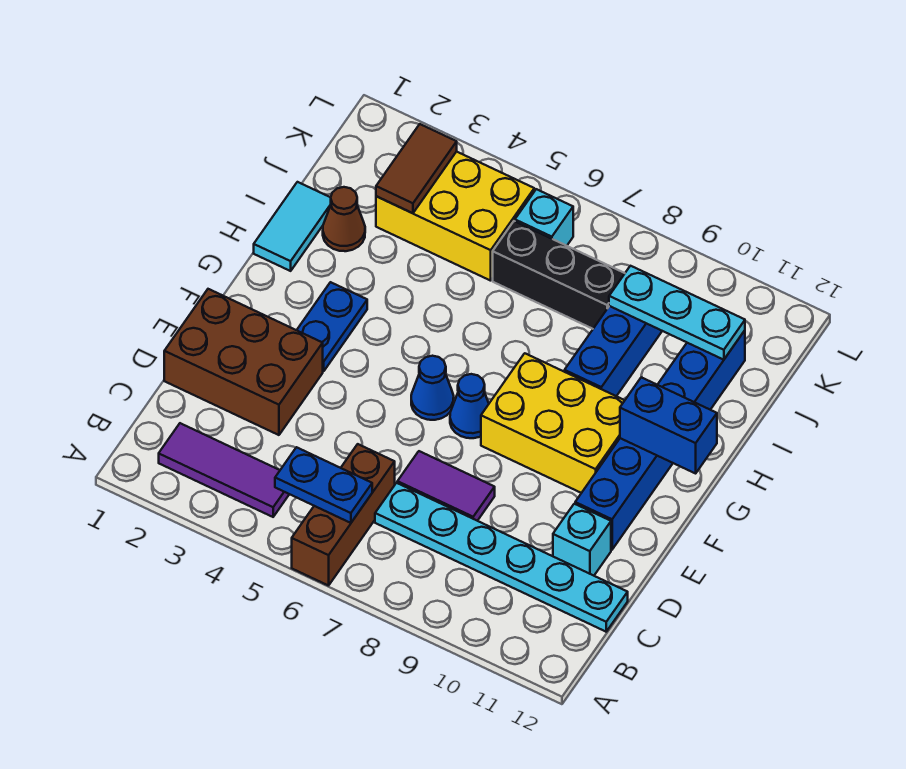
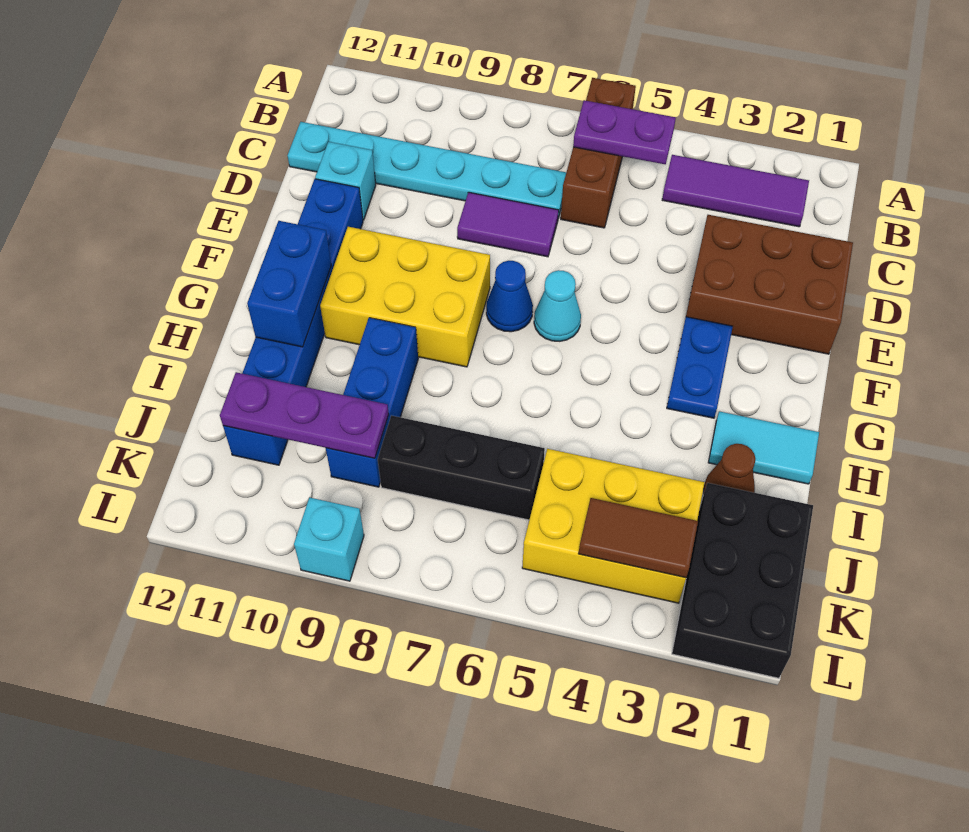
blue 1x2 plate [275,447,372,523] -> purple 1x2 plate [573,100,676,164]
blue 1x1 cone [411,356,454,420] -> cyan 1x1 cone [534,270,581,341]
blue 1x2 brick [620,377,717,473] -> blue 1x2 brick turned to [247,221,331,347]
cyan 1x2 tile [254,182,331,271] -> cyan 1x2 tile turned to [708,411,819,484]
none -> black 2x3 brick [672,483,813,678]
brown 1x2 tile [376,124,457,213] -> brown 1x2 tile turned to [579,498,698,578]
cyan 1x3 plate [609,266,745,360] -> purple 1x3 plate [220,372,389,458]
cyan 1x1 brick [515,189,573,246] -> cyan 1x1 brick moved to [294,498,364,581]

